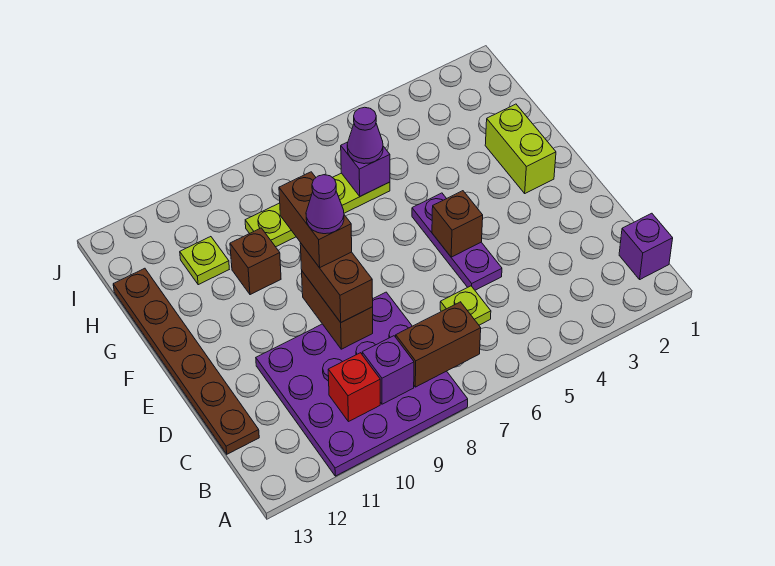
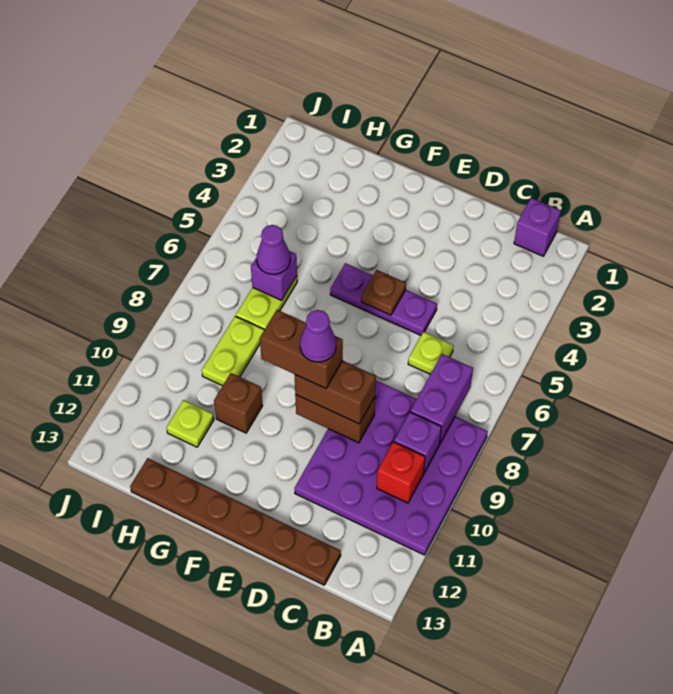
brown 1x2 brick [396,302,481,387] -> purple 1x2 brick [411,354,473,443]
brown 1x1 brick [432,191,483,257] -> brown 1x1 plate [361,270,406,315]
lime 1x2 brick [485,104,556,193] -> none

